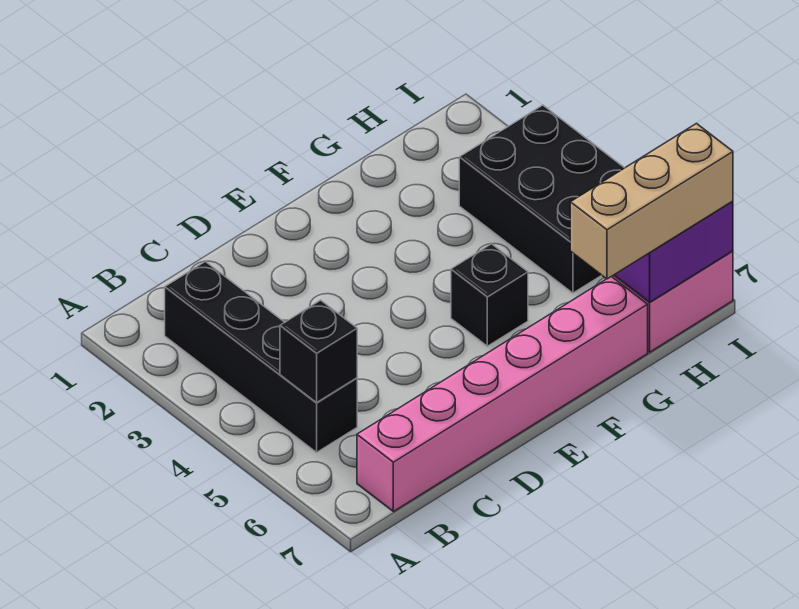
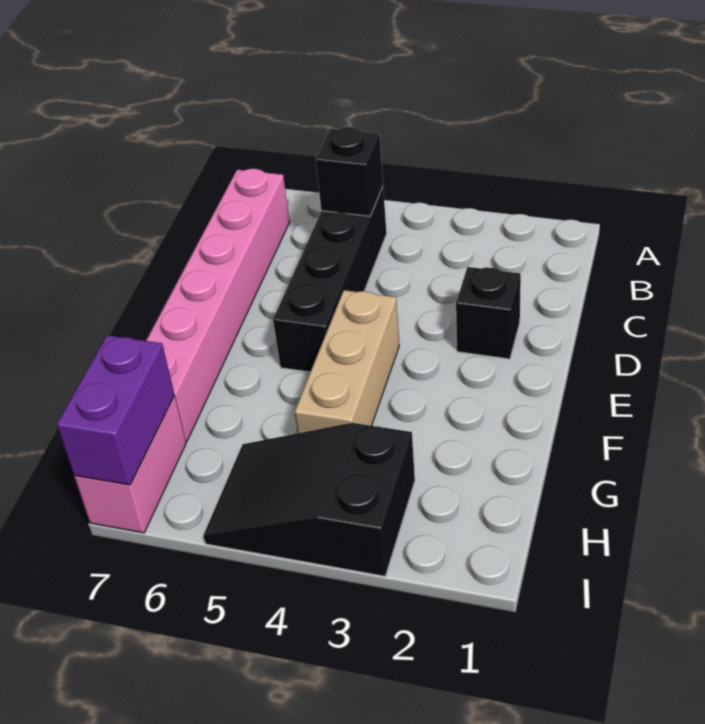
black 1x4 brick [165,261,357,452] -> black 1x4 brick turned to [273,187,387,372]
black 1x1 brick [451,244,528,346] -> black 1x1 brick moved to [456,267,521,359]
tan 1x3 brick [570,124,733,279] -> tan 1x3 brick moved to [295,290,399,433]
black 2x3 brick [459,105,624,293] -> black 2x3 slope [204,423,415,576]

